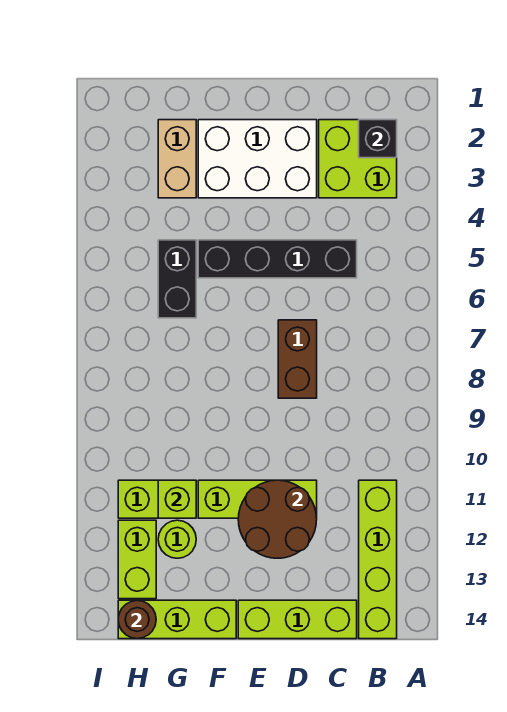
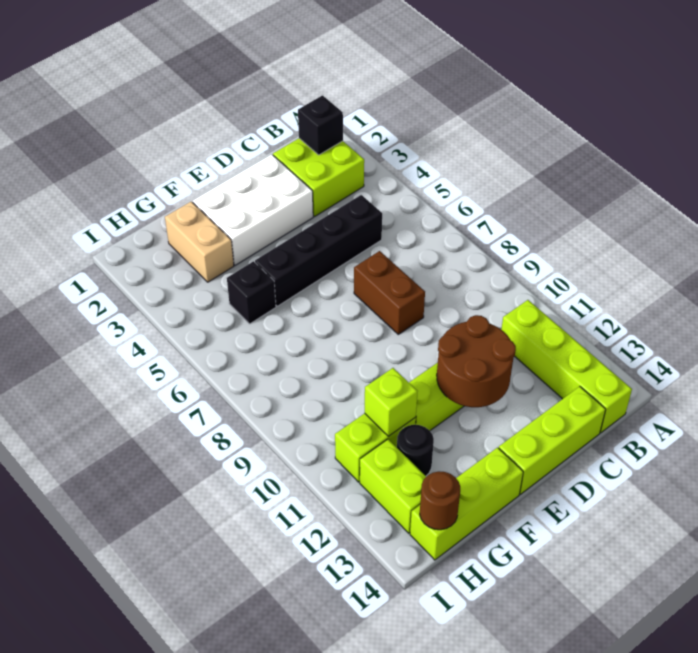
black 1x2 brick [158,240,196,318] -> black 1x1 brick [227,261,276,324]
lime 1x1 round brick [158,520,196,558] -> black 1x1 round brick [397,425,434,476]

